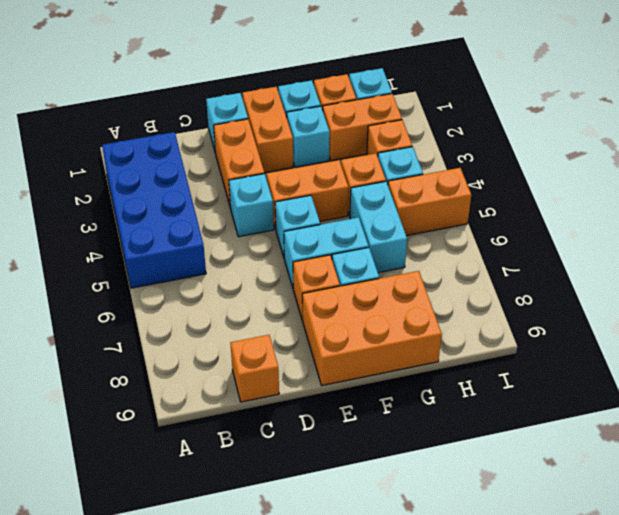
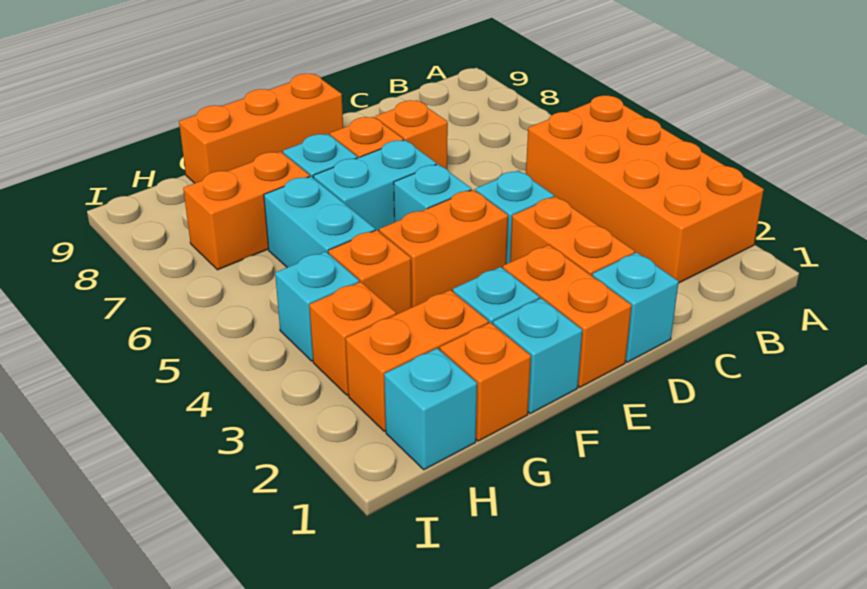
blue 2x4 brick [102,132,206,288] -> orange 2x4 brick [526,95,764,283]
orange 1x1 brick [231,335,279,402] -> orange 1x1 brick moved to [375,100,448,169]
orange 2x3 brick [302,271,442,385] -> orange 1x3 brick [179,74,343,183]
orange 1x2 brick [388,168,471,236] -> orange 1x2 brick moved to [183,151,310,270]

